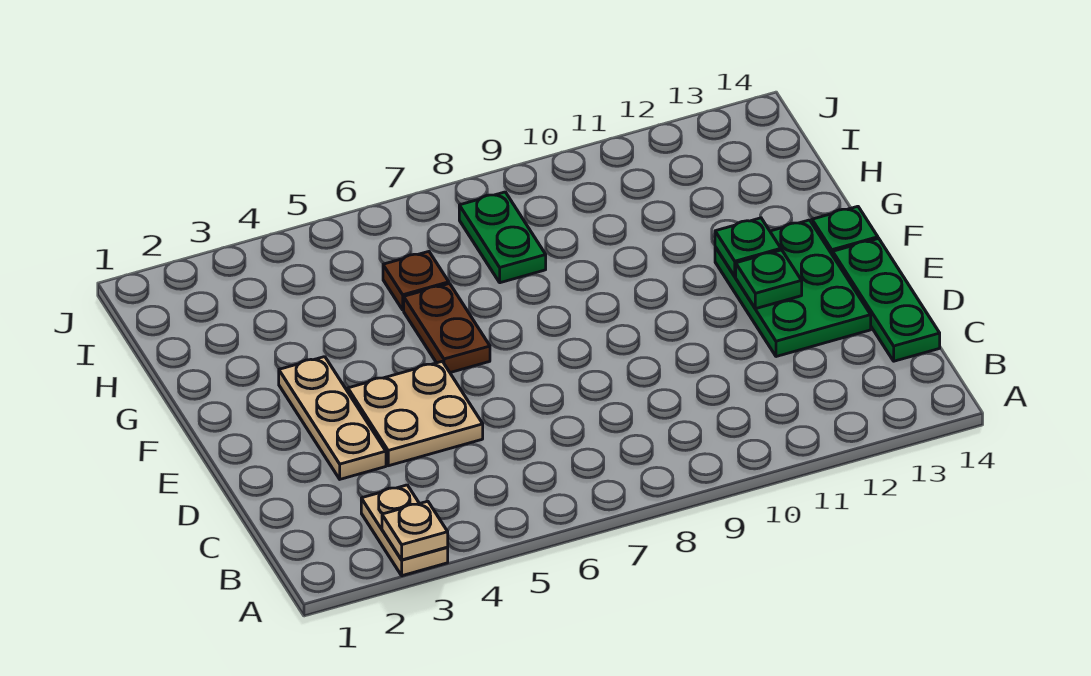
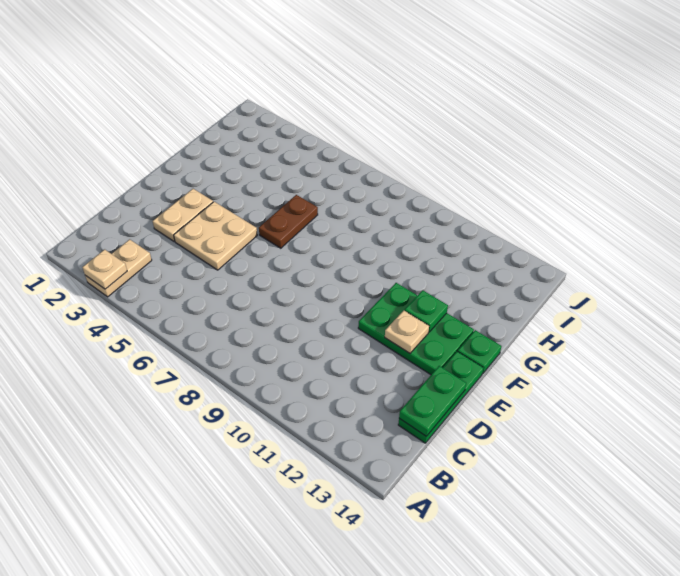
tan 1x3 plate [279,357,386,479] -> tan 1x2 plate [153,189,213,242]
green 2x3 plate [715,220,871,357] -> green 2x3 plate turned to [358,283,474,375]
green 1x1 plate [736,250,802,309] -> tan 1x1 plate [385,311,429,353]
brown 1x1 plate [383,252,449,310] -> none
green 1x2 plate [459,192,546,283] -> green 1x2 plate moved to [399,366,466,436]

